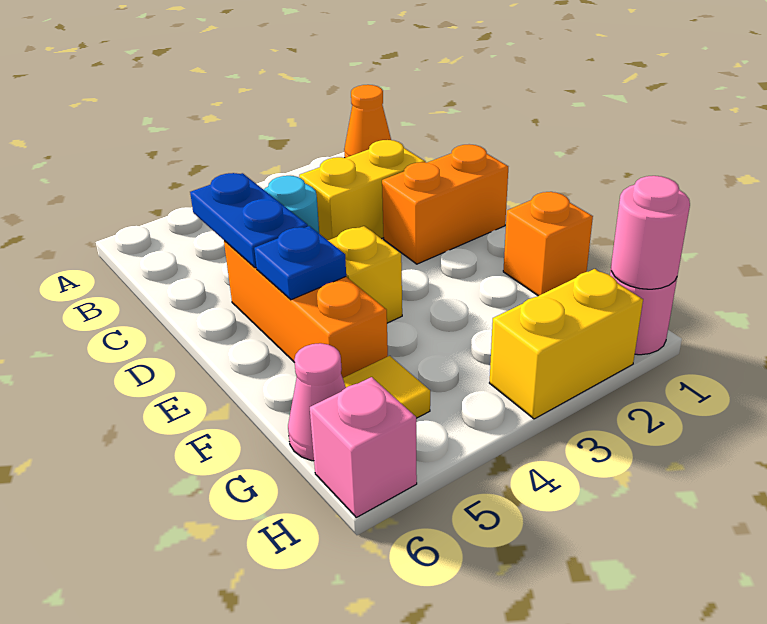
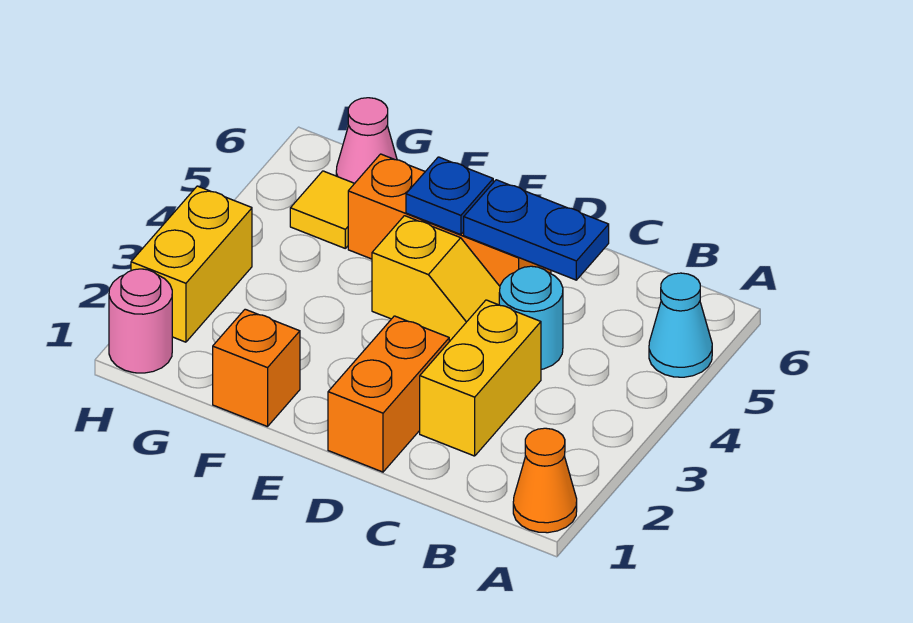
none -> cyan 1x1 cone [649,273,712,377]
pink 1x1 round brick [611,176,690,289] -> none
pink 1x1 brick [310,377,417,517] -> none

